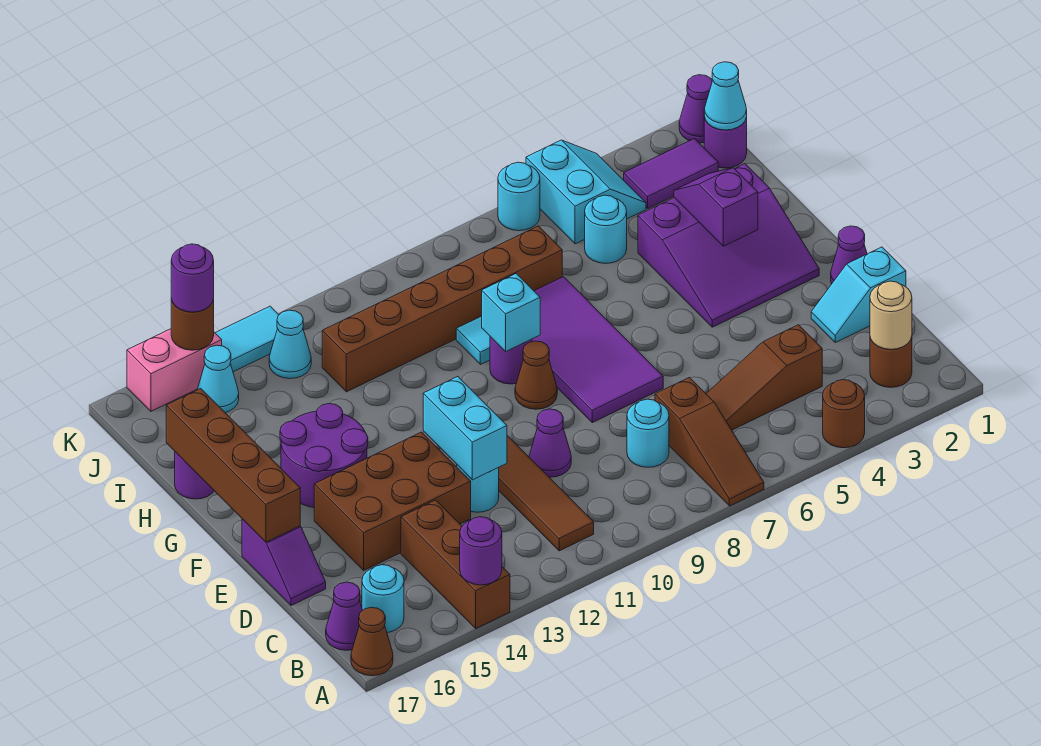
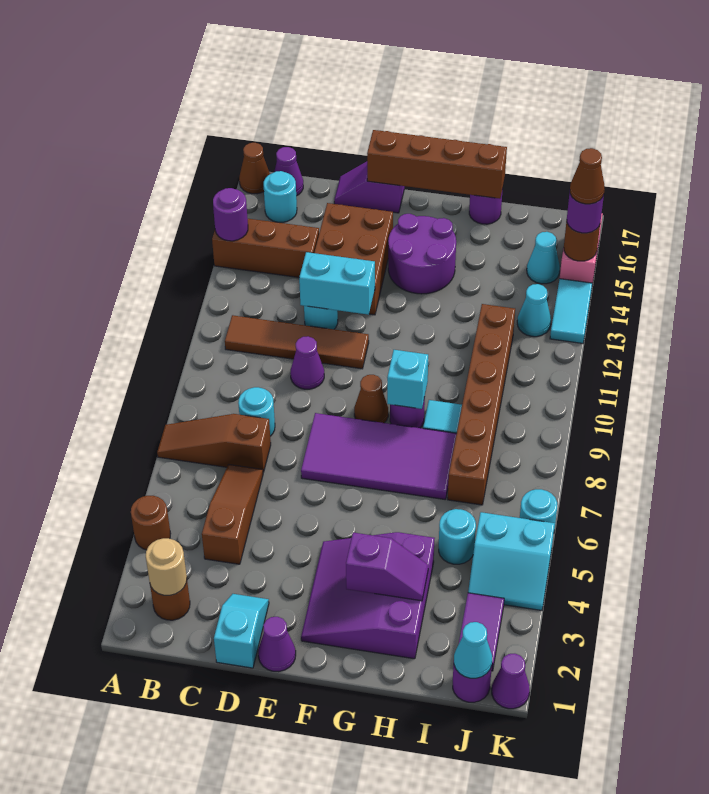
none -> brown 1x1 cone [570,148,605,204]

